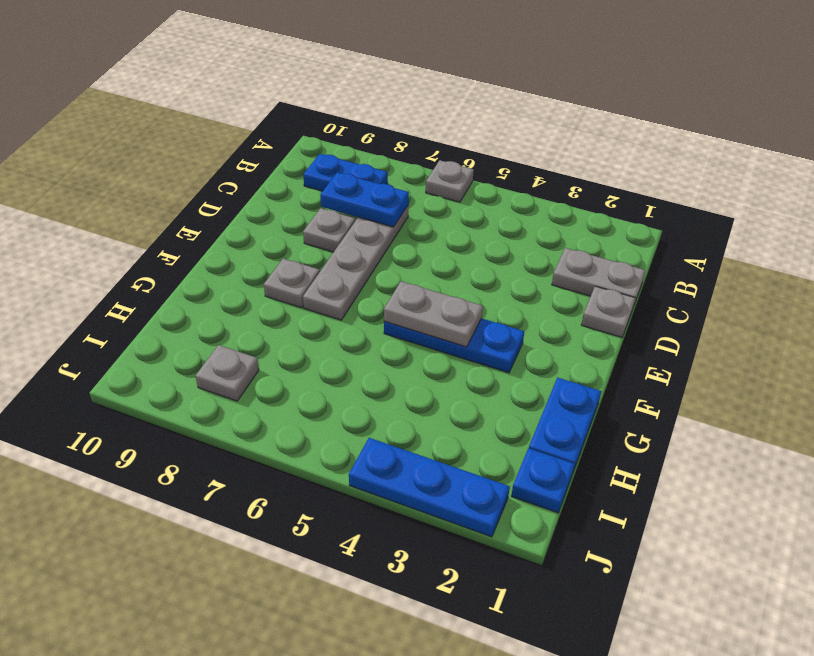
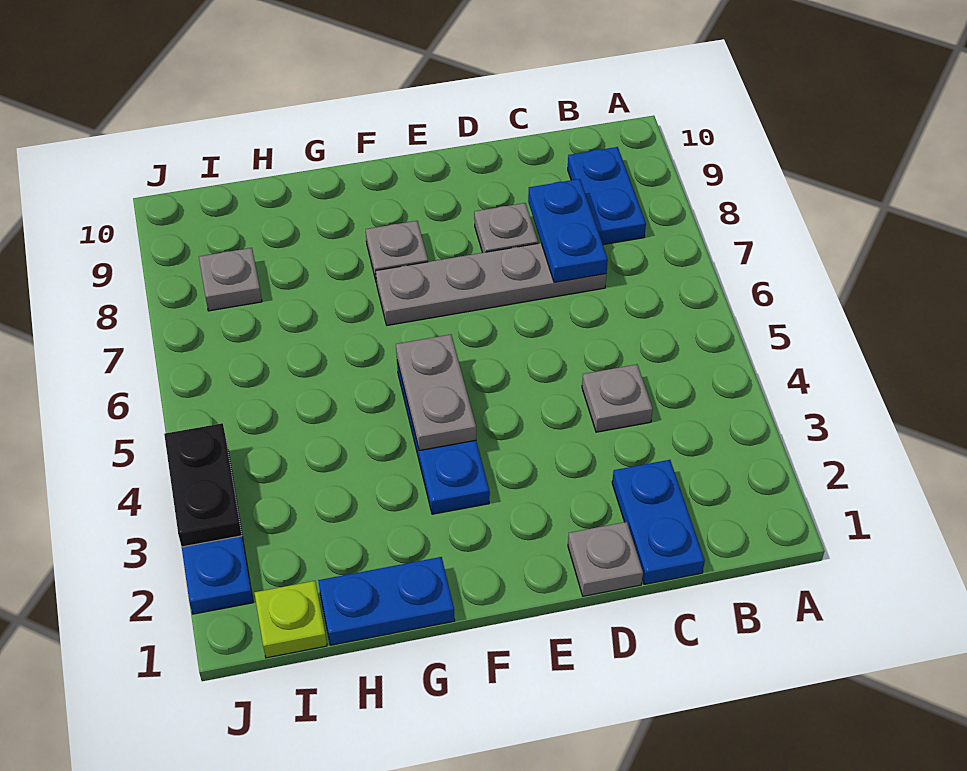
grey 1x1 plate [426,160,474,202] -> grey 1x1 plate moved to [582,364,653,432]
grey 1x2 plate [552,248,646,304] -> blue 1x2 plate [612,460,705,584]
blue 1x1 plate [511,448,575,513] -> lime 1x1 plate [254,581,327,658]
none -> black 1x2 plate [164,423,242,547]

